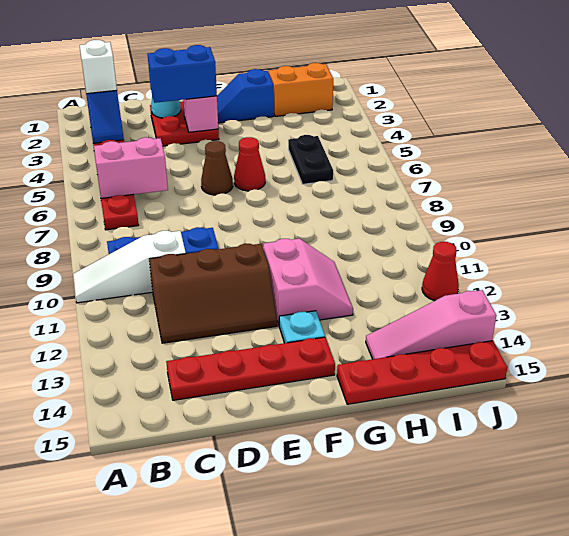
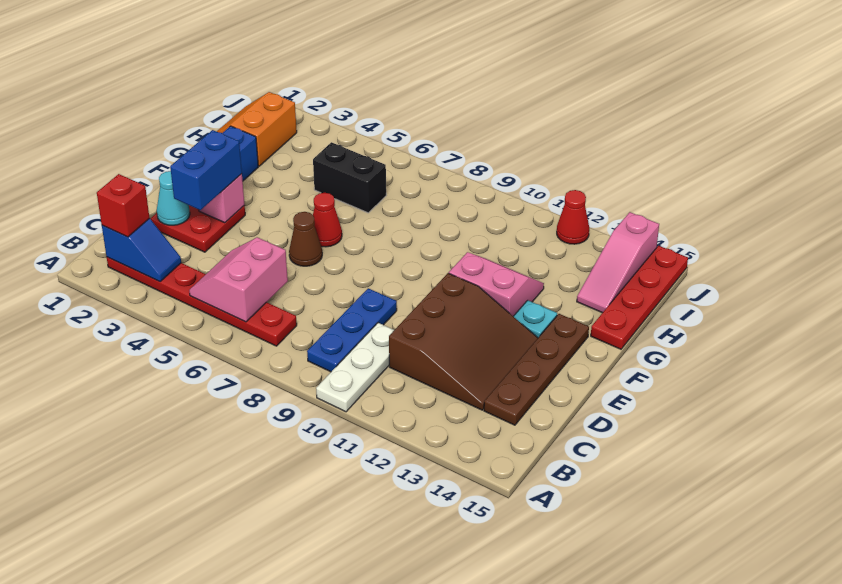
white 1x3 slope [73,231,186,303] -> white 1x3 plate [316,323,394,412]
white 1x1 brick [80,40,117,94] -> red 1x1 brick [97,174,149,237]
brown 2x3 slope [149,244,277,343] -> brown 3x3 slope [389,273,538,410]
red 1x4 plate [166,337,335,400] -> brown 1x4 plate [484,314,589,425]
black 1x2 plate [288,135,333,184] -> black 1x2 brick [313,142,386,213]

